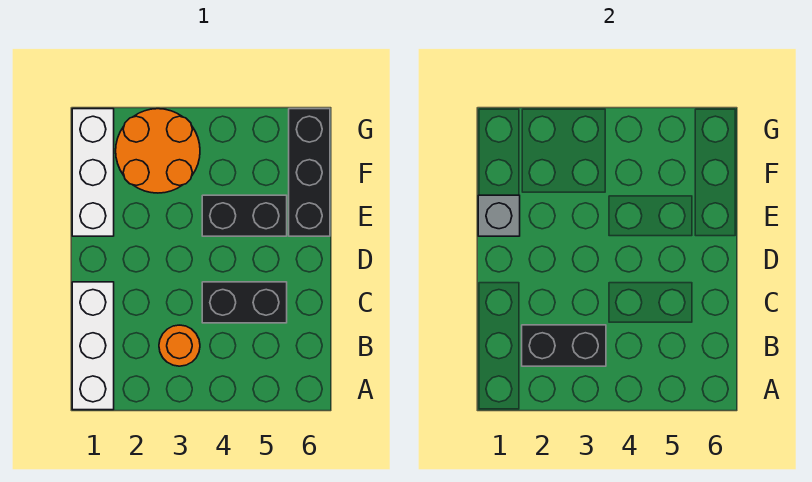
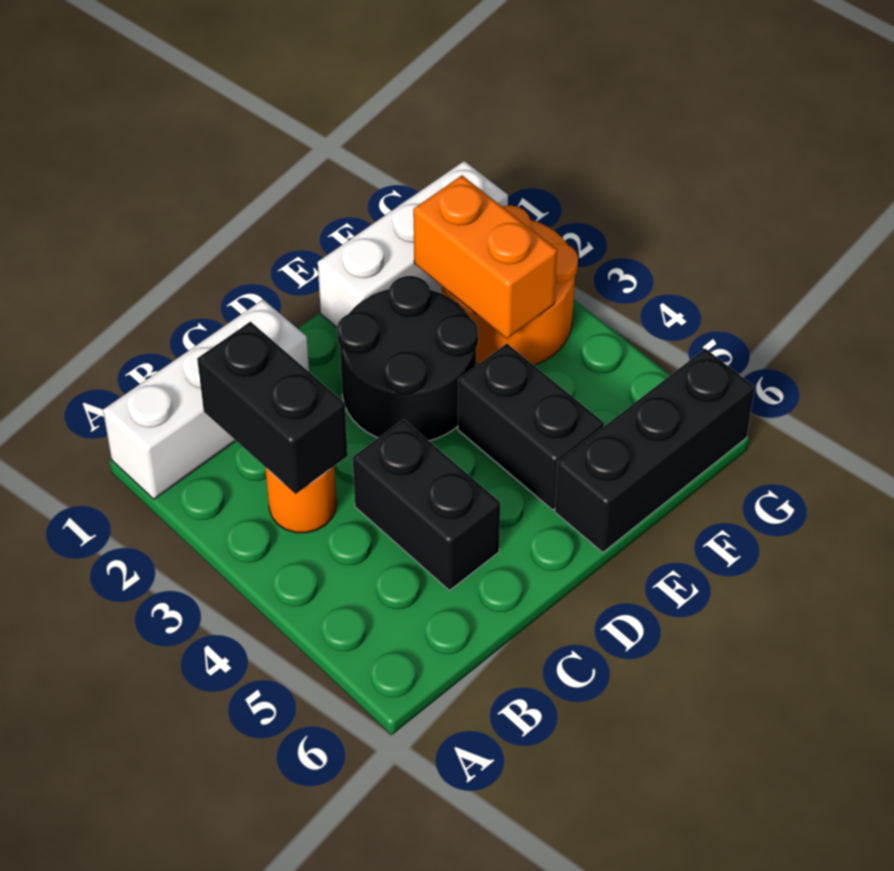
none -> black 2x2 round brick [337,276,478,441]
grey 1x1 brick [478,195,520,236] -> none
none -> orange 1x2 brick [413,176,557,339]

